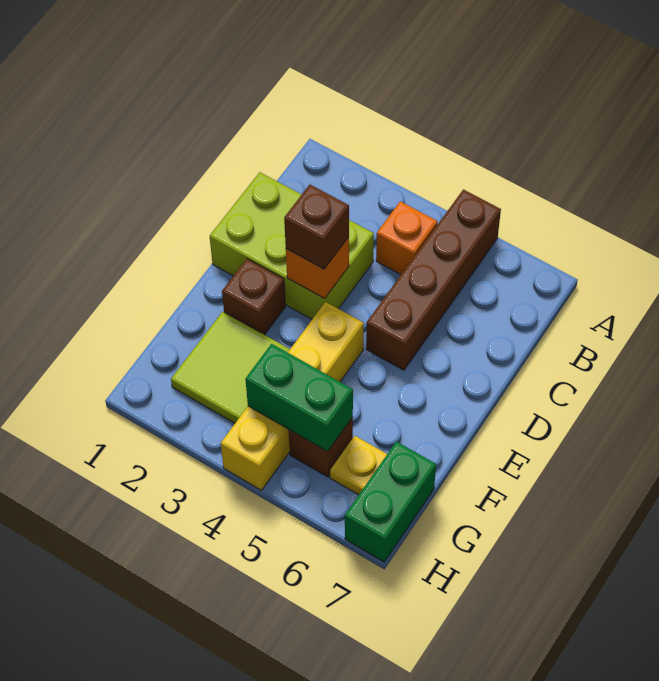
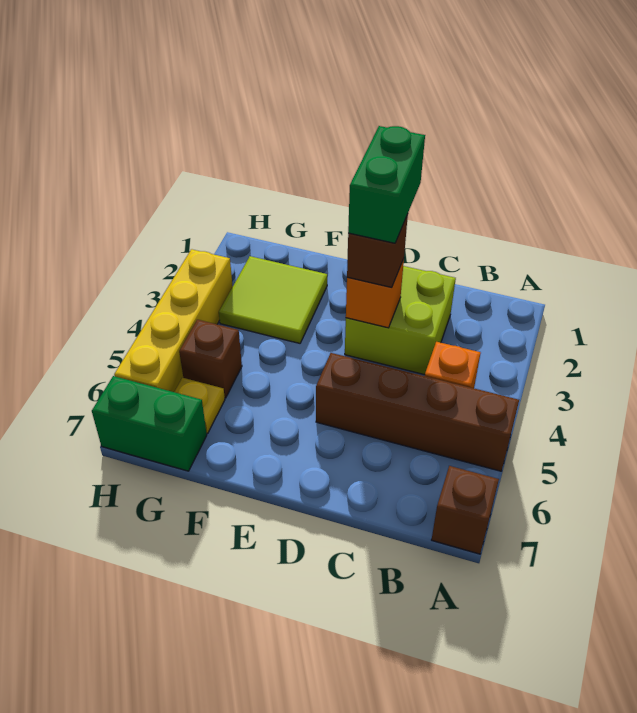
lime 2x3 brick [210,172,374,319] -> lime 2x2 brick [345,266,456,375]
brown 1x1 brick [222,259,285,335] -> brown 1x1 brick moved to [432,466,499,554]
yellow 1x4 brick [221,302,364,490] -> yellow 1x4 brick turned to [114,249,233,392]
green 1x2 brick [246,344,353,452] -> green 1x2 brick moved to [348,126,425,243]

